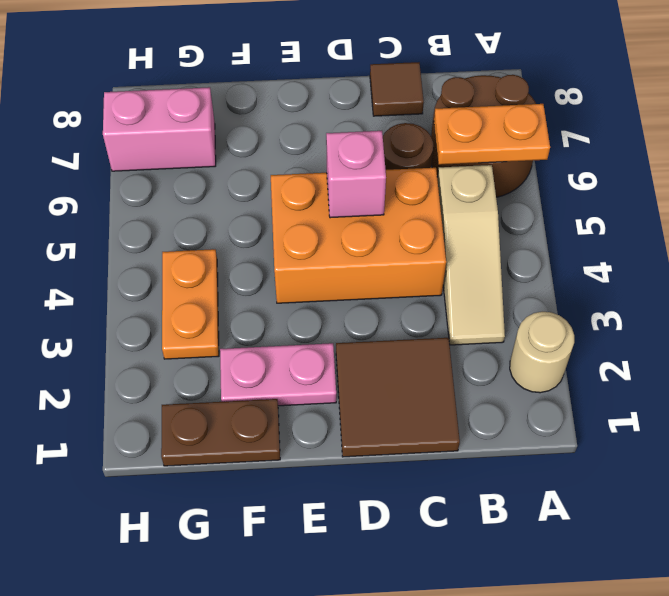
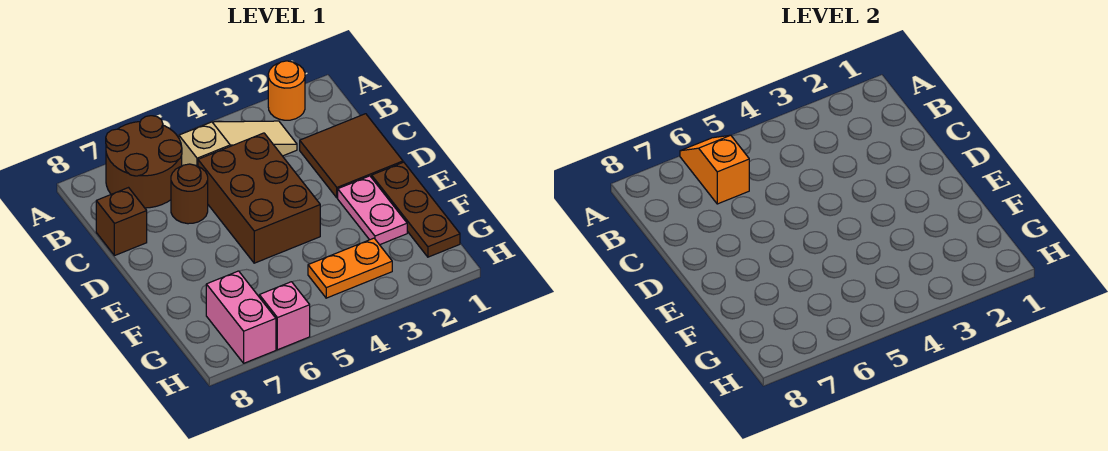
tan 1x1 round brick [510,312,574,393] -> orange 1x1 round brick [268,61,305,120]
orange 1x2 plate [434,104,550,165] -> orange 1x2 slope [680,135,749,204]
orange 2x3 brick [271,168,446,303] -> brown 2x3 brick [198,133,320,263]
brown 1x1 tile [370,62,424,116] -> brown 1x1 brick [96,188,147,256]
pink 1x1 brick [326,131,386,218] -> pink 1x1 brick moved to [259,282,310,350]
brown 1x2 plate [161,399,280,466] -> brown 1x3 plate [372,162,460,257]

